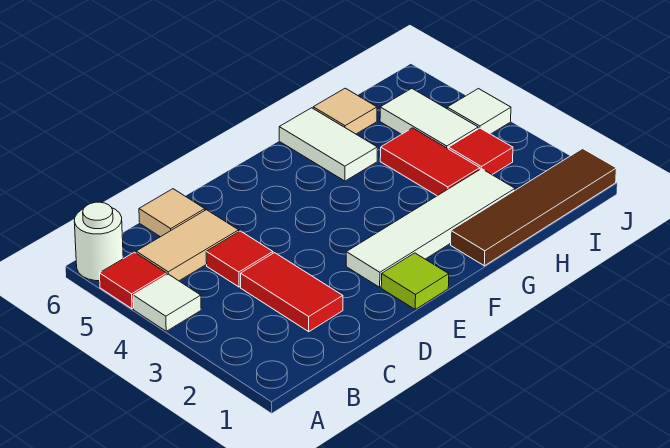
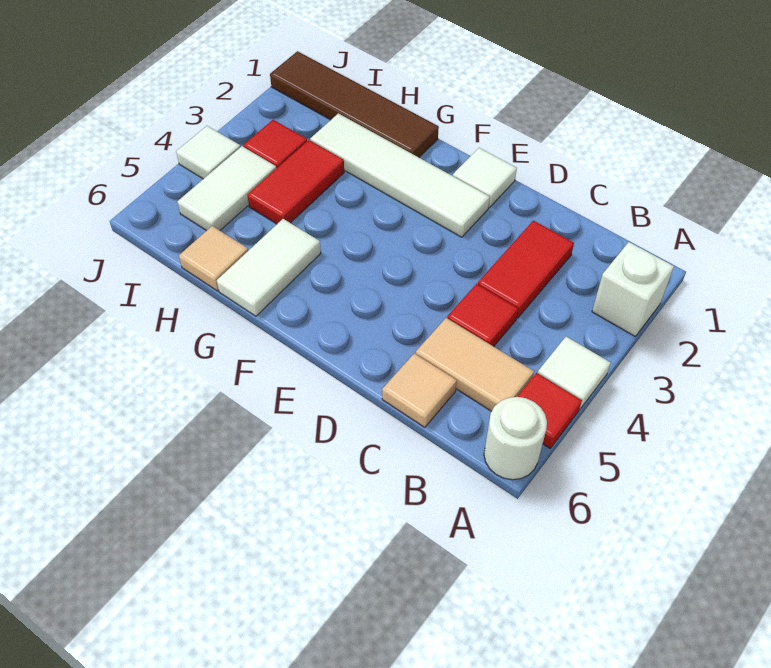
none -> white 1x1 brick [592,242,674,336]
lime 1x1 tile [381,253,449,309] -> white 1x1 tile [453,148,517,208]

